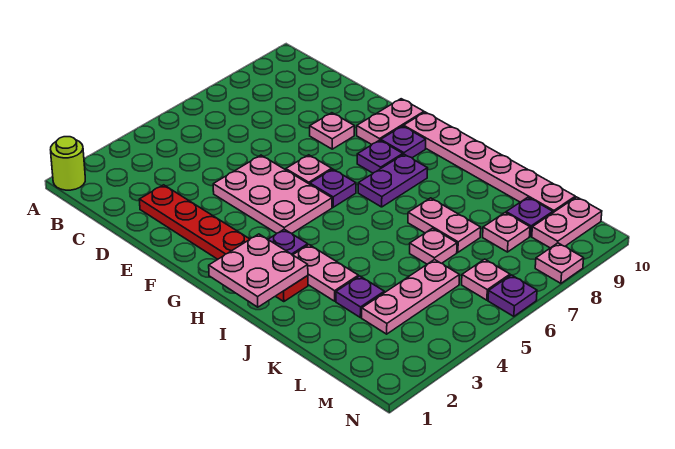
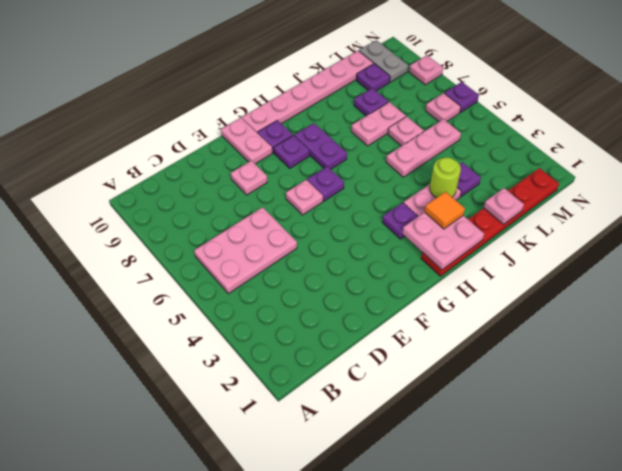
lime 1x1 round brick [51,137,85,190] -> lime 1x1 round brick moved to [430,158,461,198]
red 1x6 plate [139,185,308,302] -> red 1x6 plate moved to [421,168,559,276]
pink 2x3 plate [213,155,332,233] -> pink 2x3 plate moved to [194,207,297,294]
none -> orange 1x1 tile [425,192,465,229]
none -> purple 1x1 plate [354,88,388,116]
pink 1x3 plate [362,259,460,334] -> pink 1x3 plate turned to [386,119,461,177]
pink 1x1 plate [483,213,530,252] -> pink 1x1 plate moved to [484,188,524,224]
pink 1x2 plate [532,197,602,248] -> grey 1x2 plate [359,40,408,82]

